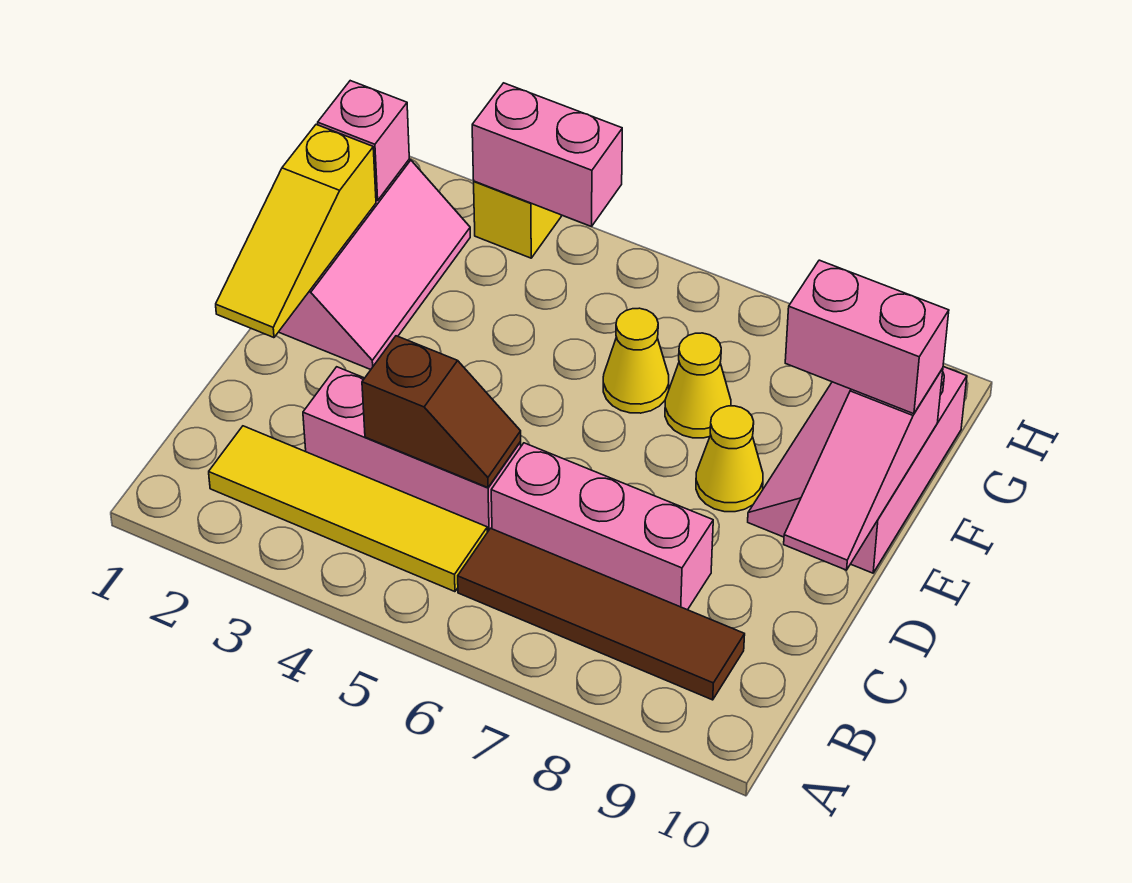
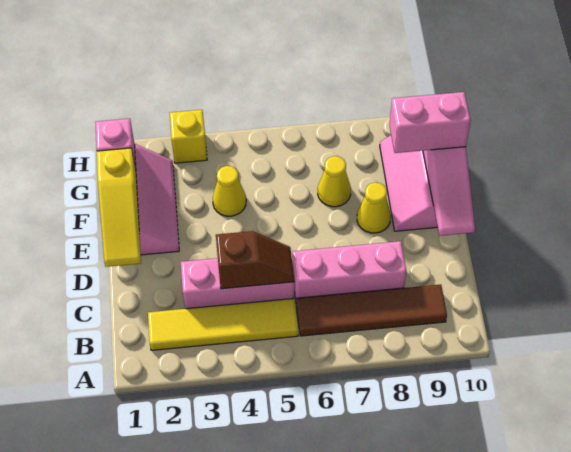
yellow 1x1 cone [603,308,669,413] -> yellow 1x1 cone moved to [213,166,246,216]
pink 1x2 brick [472,83,622,227] -> none

